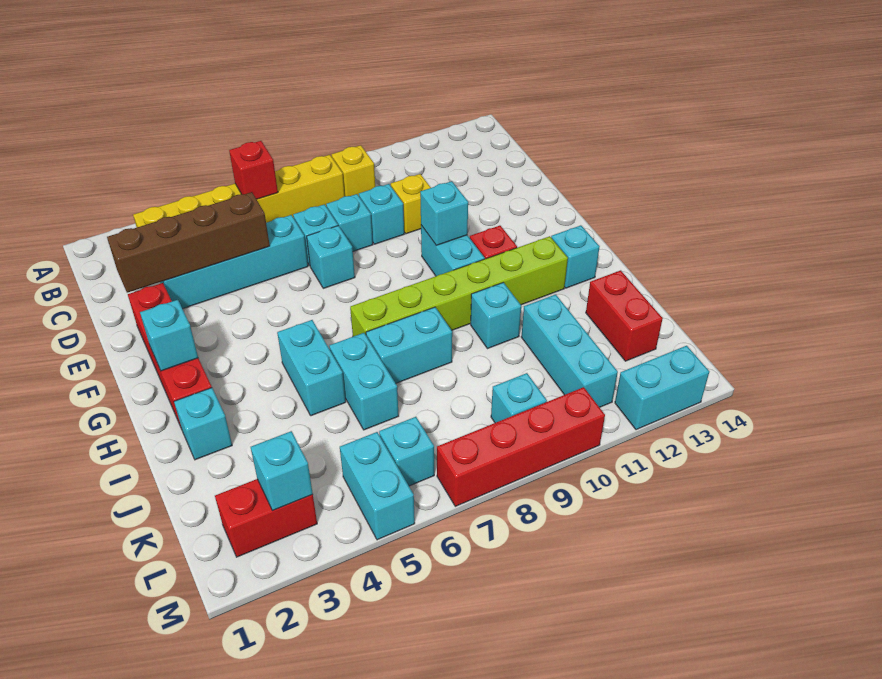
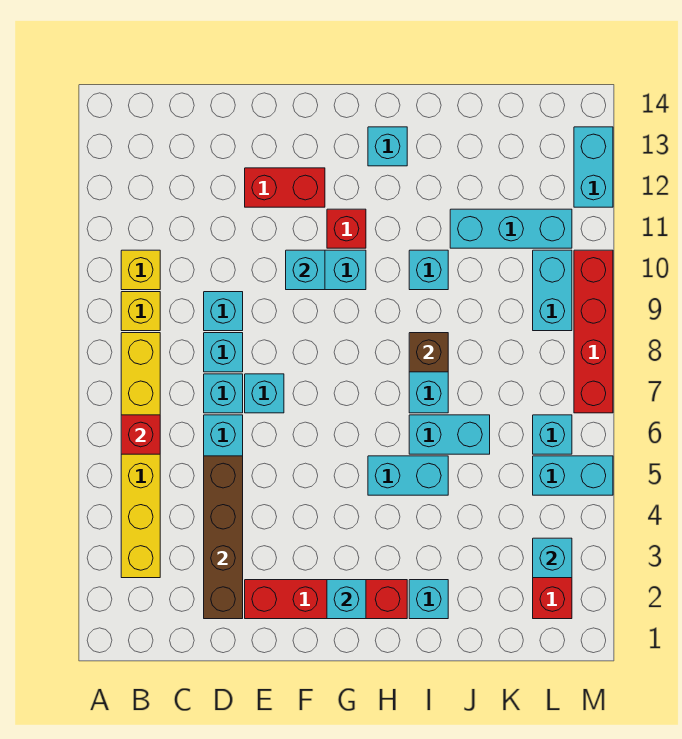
yellow 1x1 brick [390,174,431,234] -> yellow 1x1 brick moved to [121,250,160,290]
lime 1x6 brick [350,236,568,337] -> none
none -> brown 1x1 brick [409,333,448,372]
red 1x2 brick [586,270,663,361] -> red 1x2 brick moved to [245,168,325,207]
cyan 1x1 brick [491,373,547,423] -> cyan 1x2 brick [533,250,572,331]

